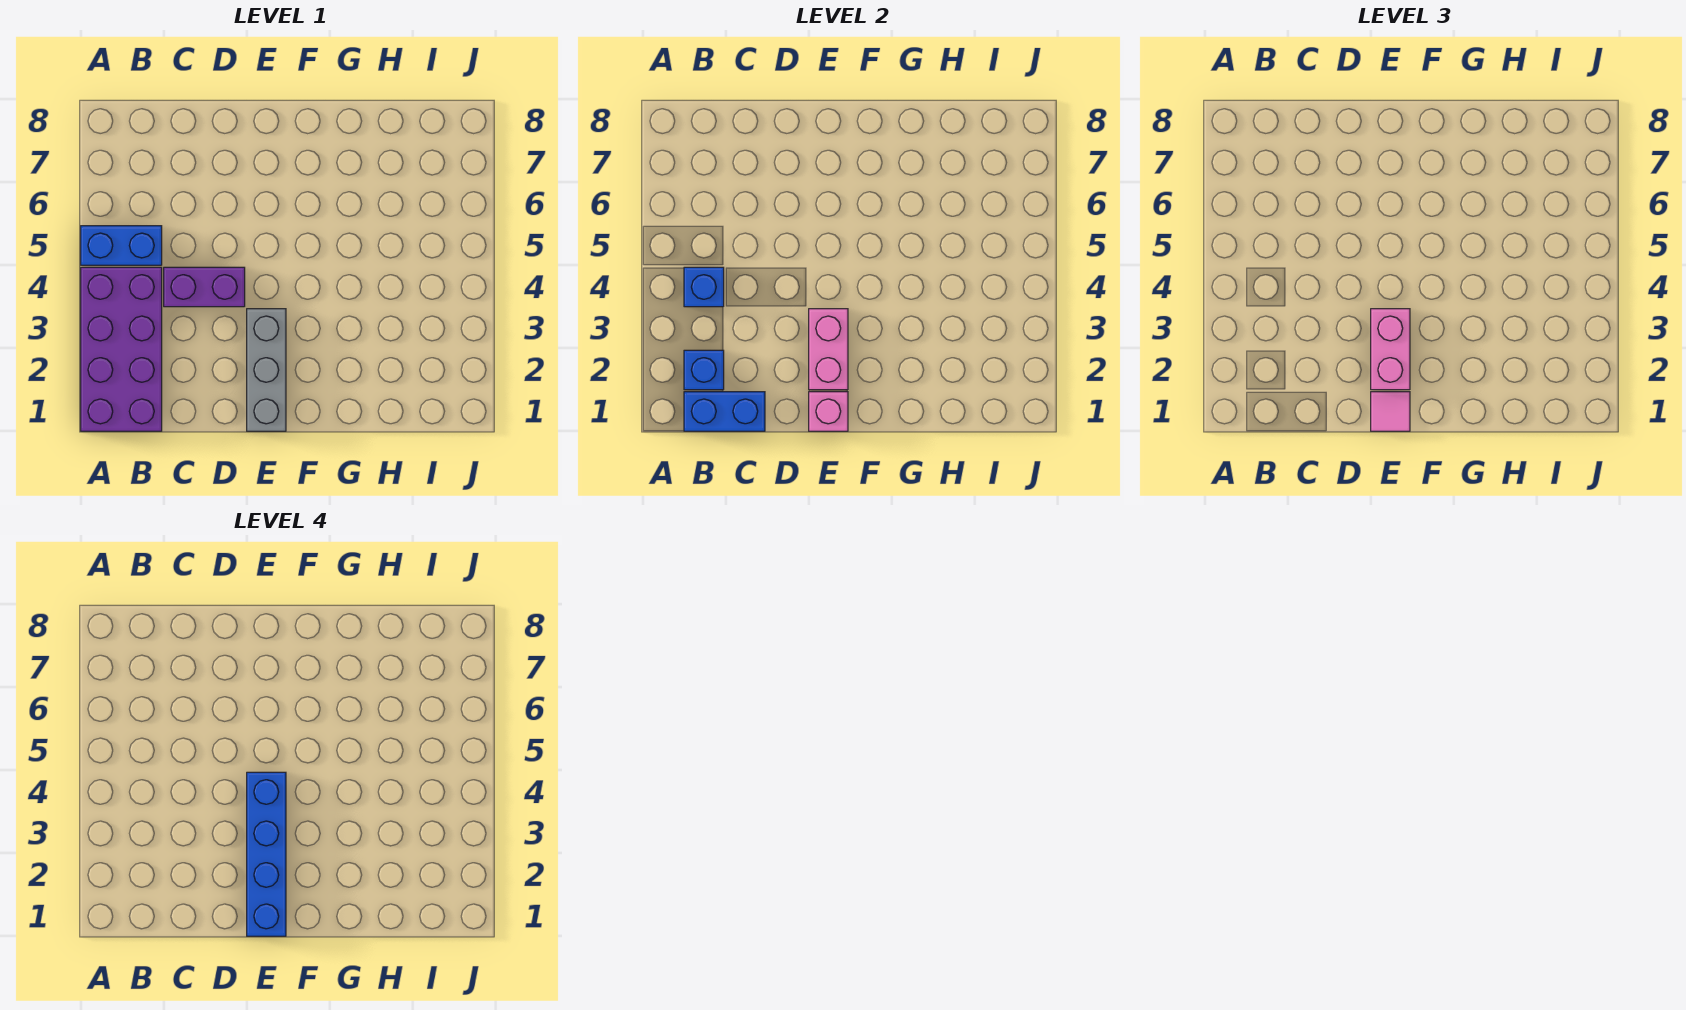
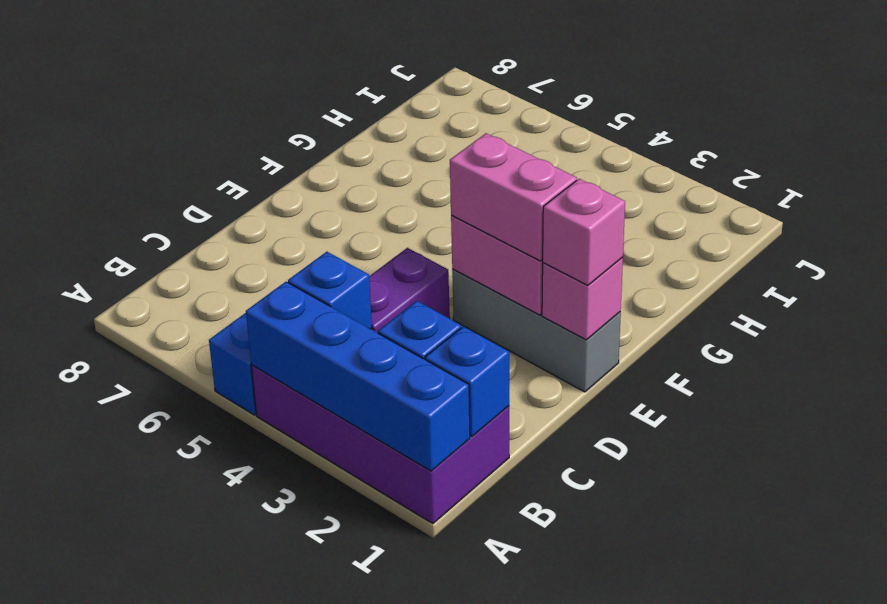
blue 1x2 brick [684,392,765,431] -> blue 1x1 brick [425,326,509,437]
pink 1x1 tile [1371,392,1410,431] -> pink 1x1 brick [543,179,625,285]
blue 1x4 brick [247,772,286,936] -> blue 1x4 brick moved to [246,282,470,471]

